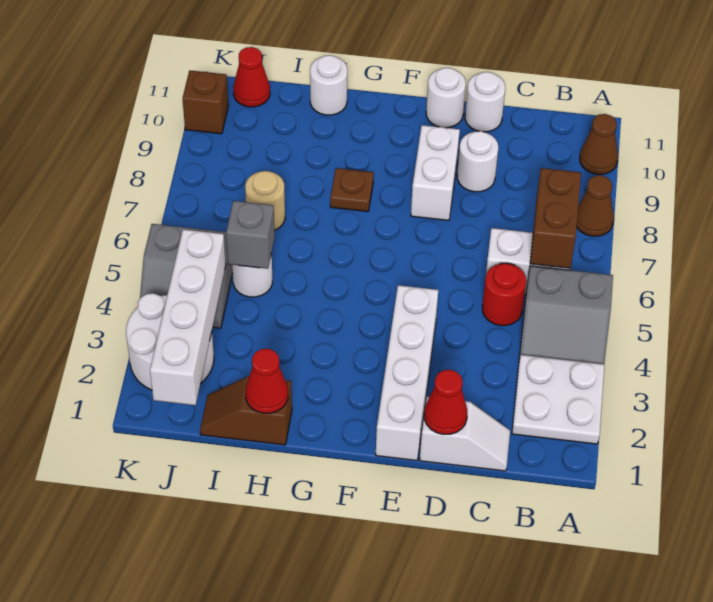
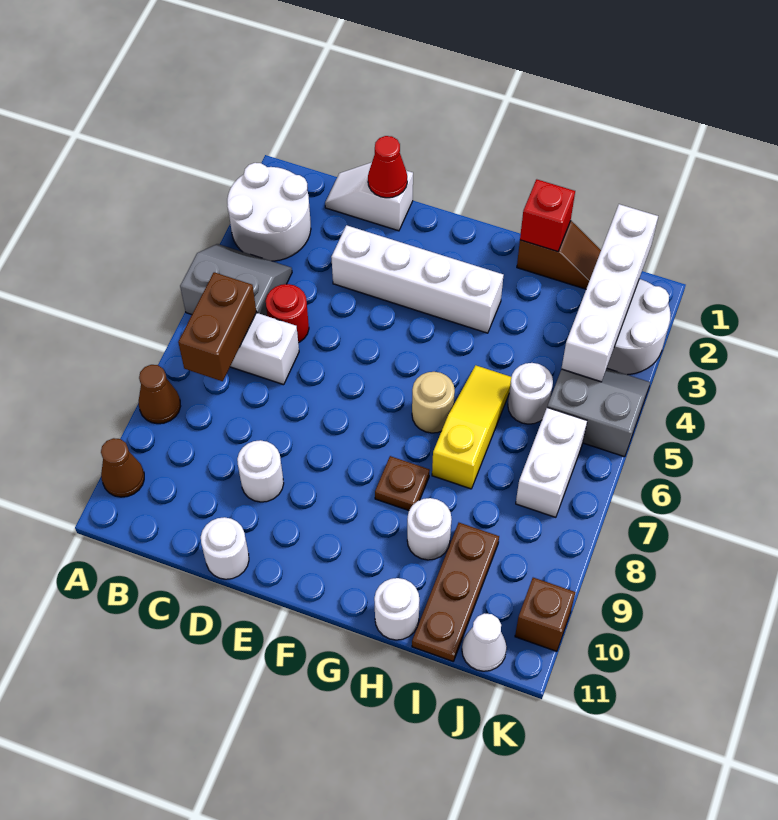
white 2x2 plate [512,355,604,444] -> white 2x2 round brick [227,163,311,261]
white 1x4 brick [376,285,438,461] -> white 1x4 brick turned to [331,225,503,333]
white 1x2 brick [411,125,460,220] -> white 1x2 brick moved to [516,408,587,517]
white 1x1 round brick [426,68,466,128] -> white 1x1 round brick moved to [407,498,451,560]
red 1x1 cone [246,349,288,413] -> red 1x1 brick [520,179,575,252]
none -> yellow 1x3 slope [432,365,511,489]
grey 1x1 brick [226,201,275,269] -> none
tan 1x1 round brick [245,171,285,231] -> tan 1x1 round brick moved to [412,372,455,433]
none -> brown 1x3 plate [412,523,499,661]
red 1x1 cone [233,47,270,107] -> white 1x1 cone [462,613,507,671]

